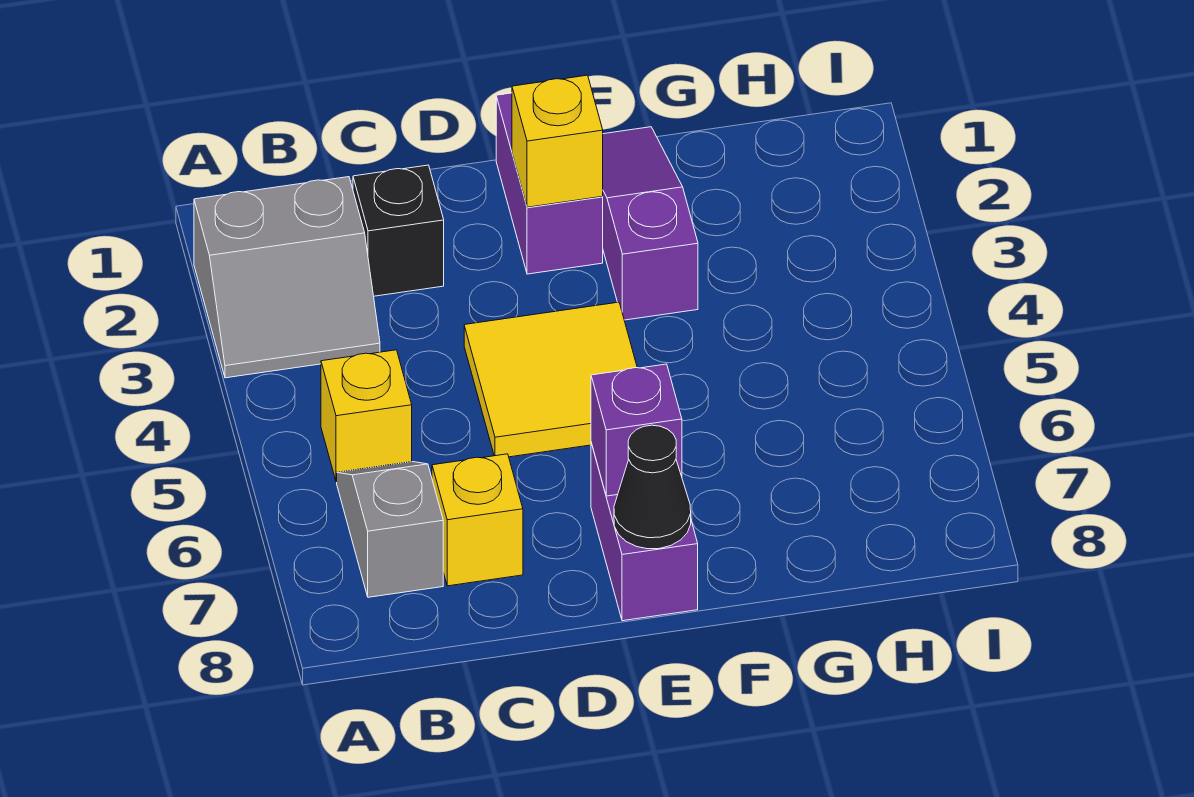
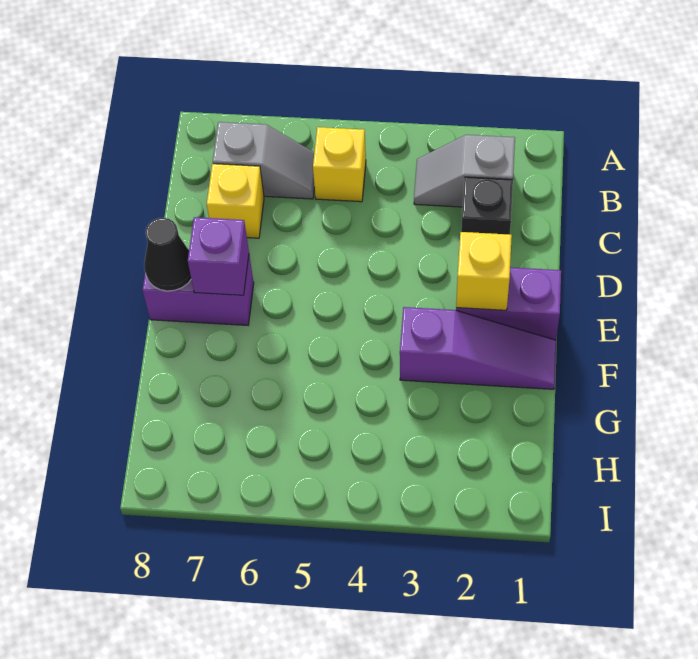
grey 2x2 slope [194,177,380,378] -> grey 1x2 slope [414,135,515,207]
yellow 2x2 tile [464,302,637,457] -> none

